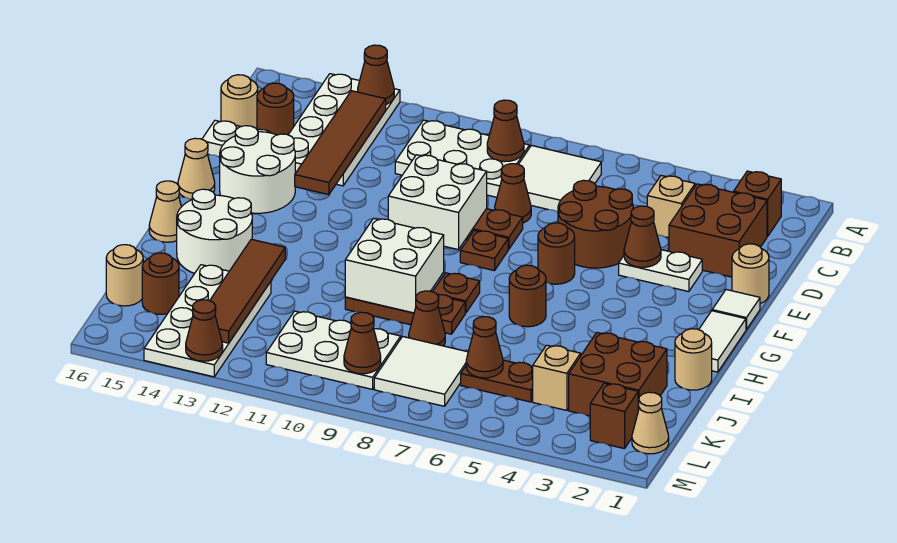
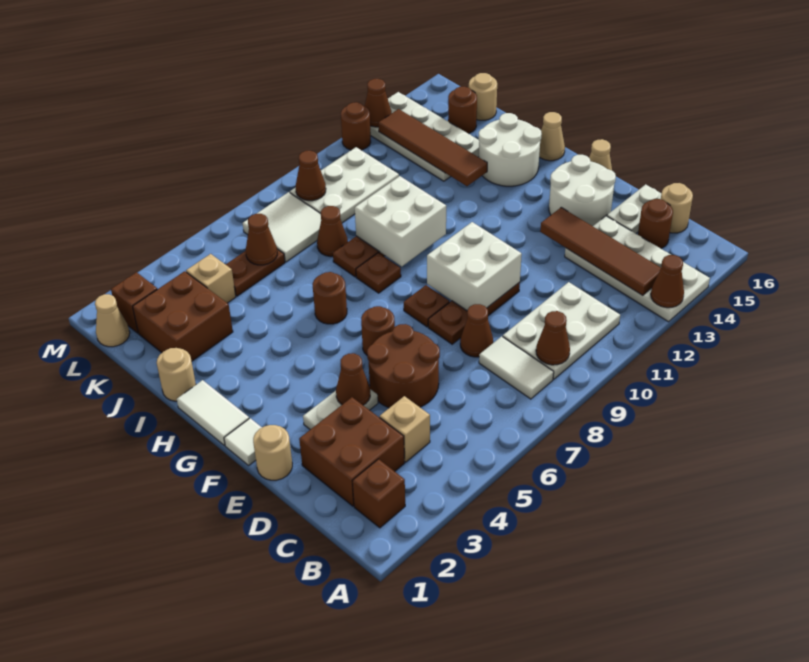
white 2x2 tile [519,146,601,212] -> white 1x2 tile [479,336,554,399]
none -> brown 1x1 round brick [341,102,371,150]

